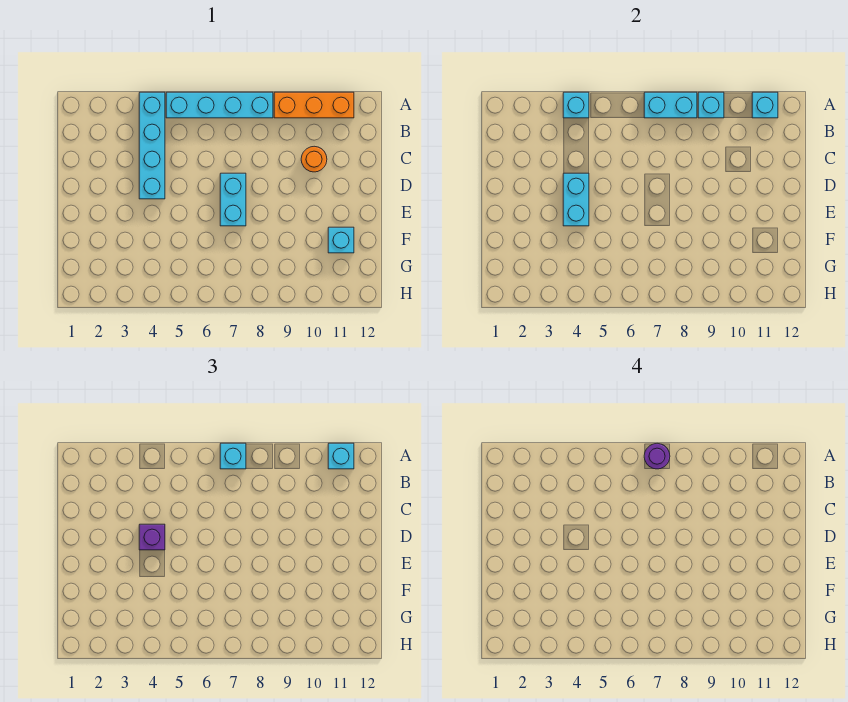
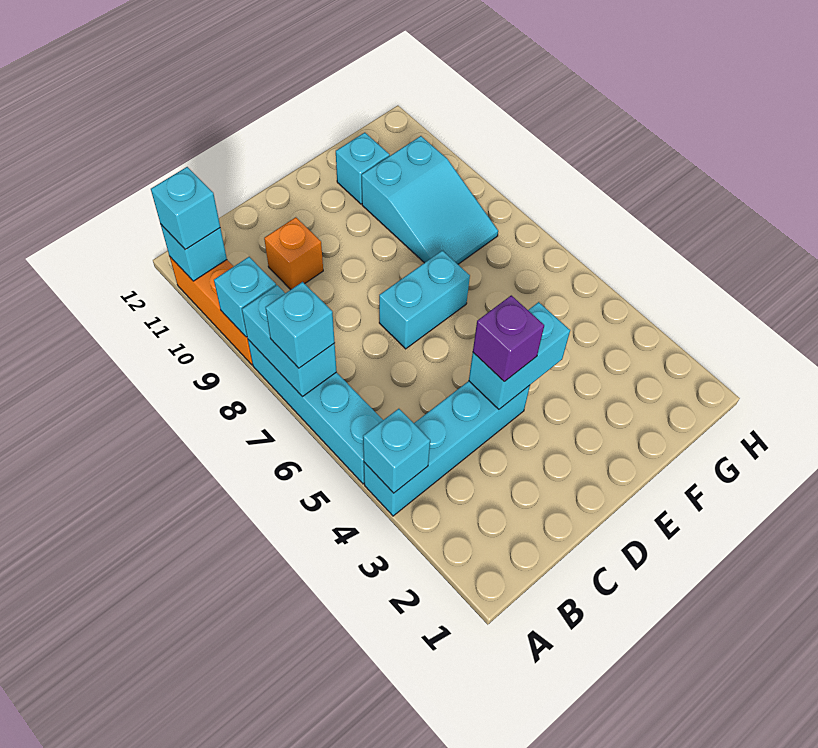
purple 1x1 round brick [644,443,670,469] -> none
orange 1x1 round brick [301,146,327,172] -> orange 1x1 brick [264,217,323,290]
none -> cyan 2x3 slope [362,136,498,264]

